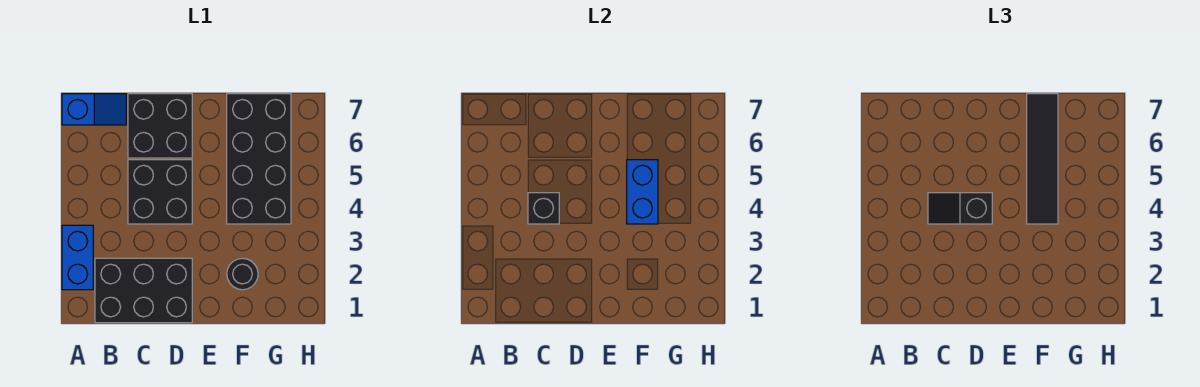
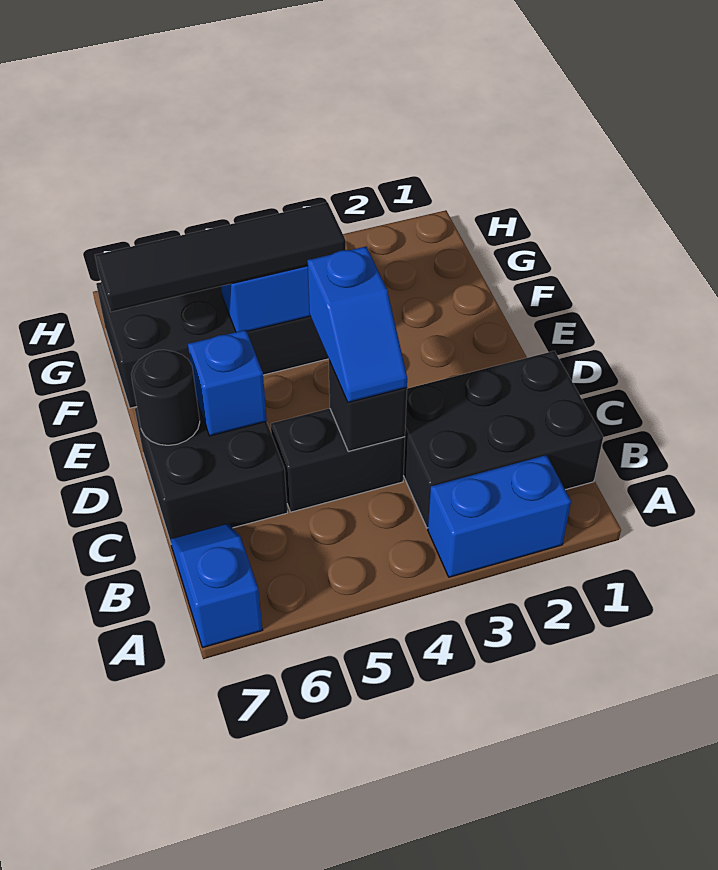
black 2x3 brick [95,258,192,323] -> black 2x3 brick turned to [403,351,603,528]
black 2x2 brick [128,160,192,224] -> black 1x2 brick [271,408,405,512]
black 1x2 slope [928,193,992,224] -> blue 1x2 slope [307,247,407,402]
none -> blue 1x1 brick [188,330,267,436]
black 1x1 round brick [227,258,258,290] -> black 1x1 round brick moved to [131,350,200,445]

